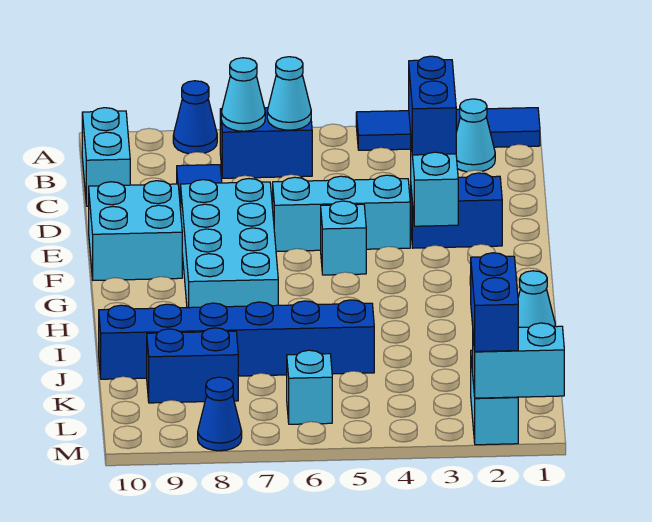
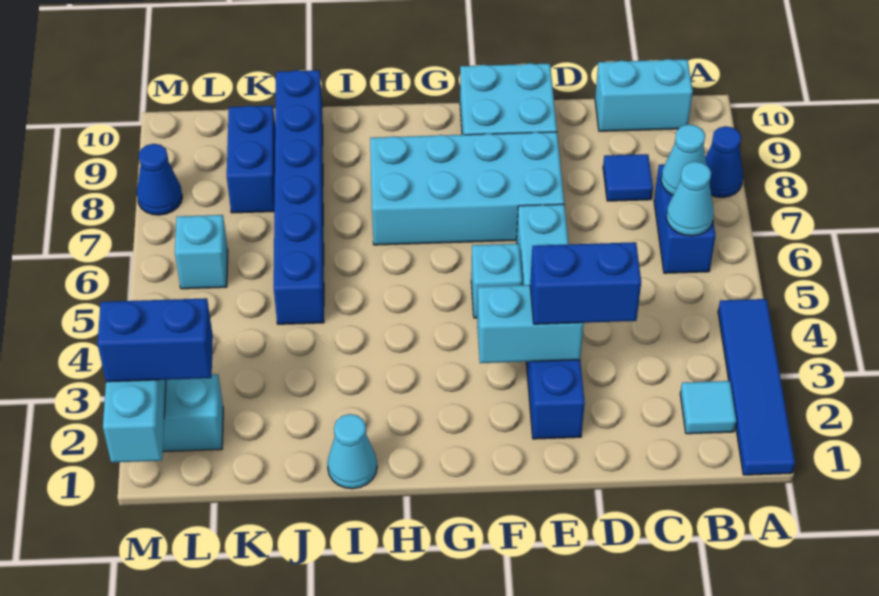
cyan 1x1 cone [456,99,495,172] -> cyan 1x1 tile [680,381,736,434]

